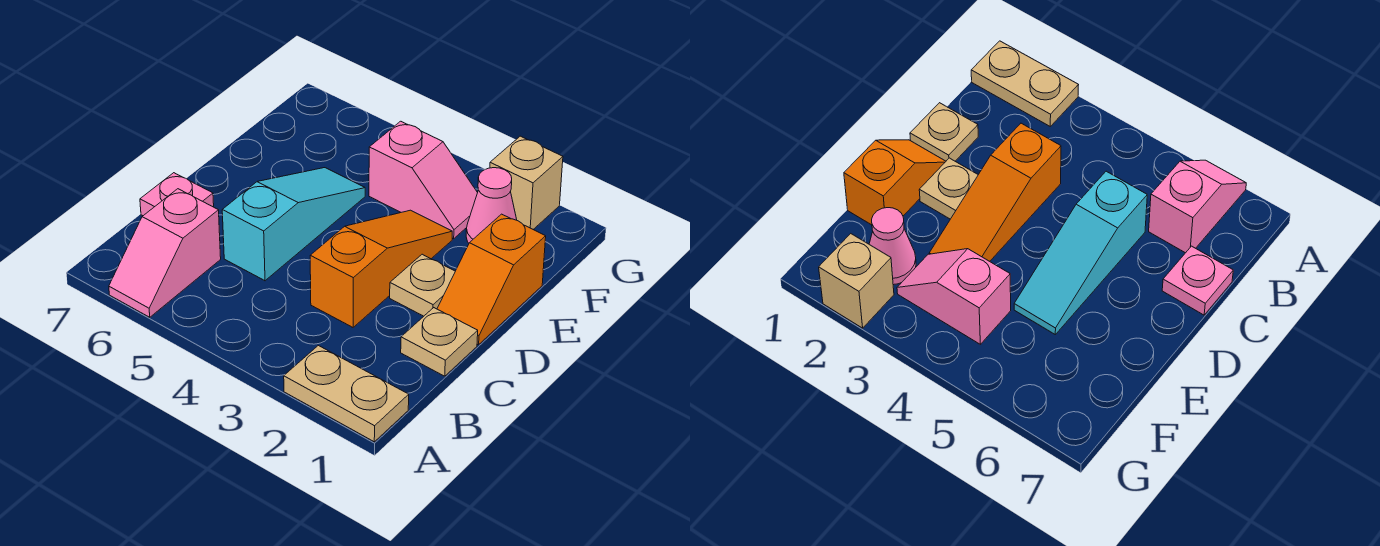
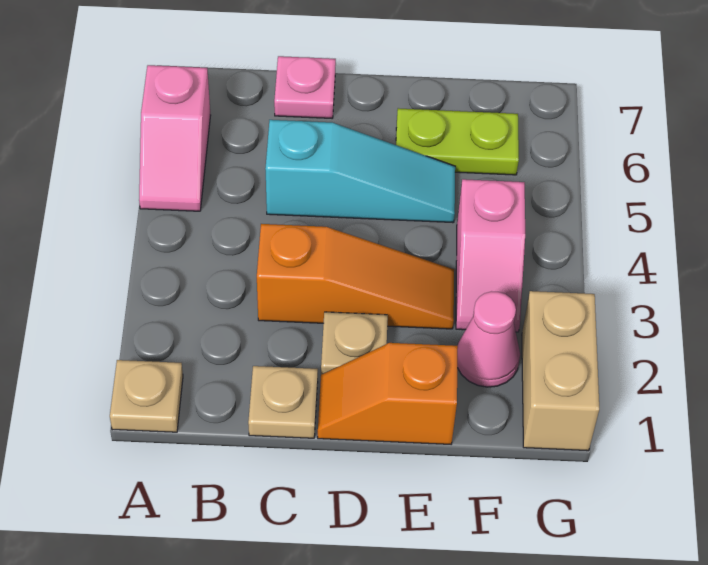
tan 1x2 plate [284,346,409,442] -> tan 1x1 plate [110,360,183,432]
pink 1x2 slope [109,189,221,317] -> pink 1x2 slope turned to [139,65,211,211]
none -> lime 1x2 plate [396,108,519,175]
tan 1x1 brick [490,136,563,229] -> tan 1x2 brick [522,291,599,451]

